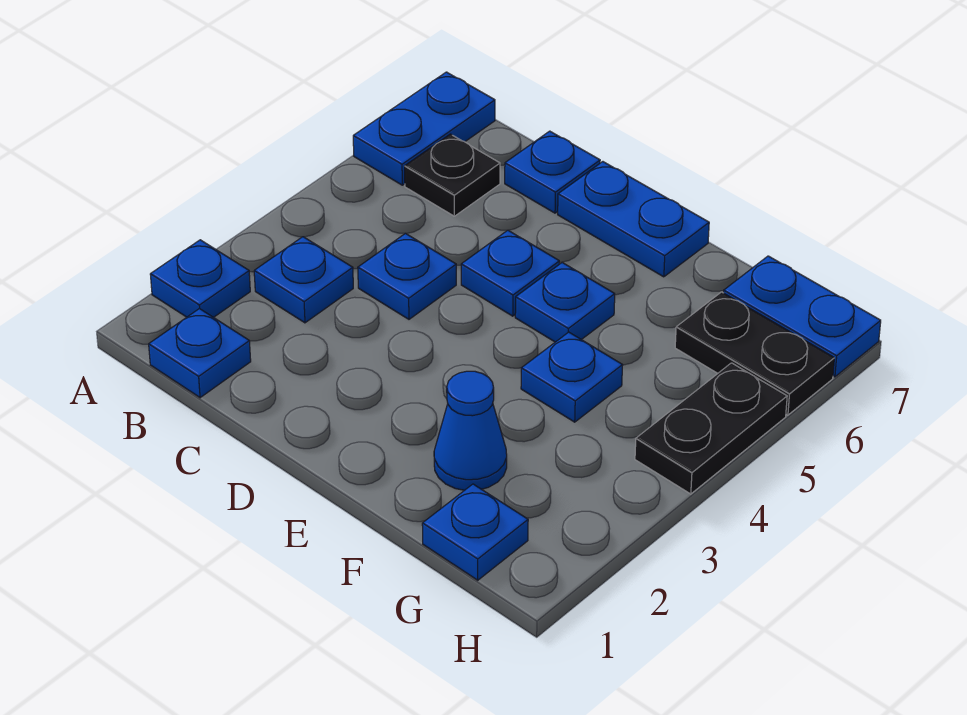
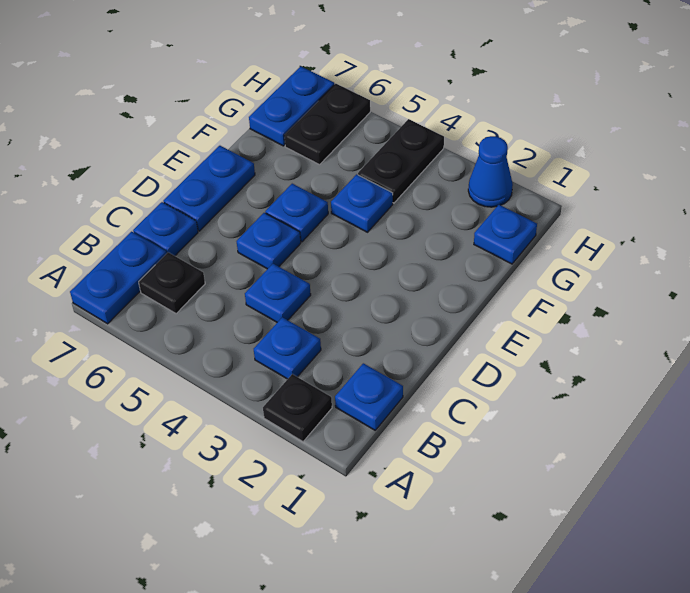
blue 1x1 plate [150,240,250,318] -> black 1x1 plate [263,374,332,442]
blue 1x2 plate [353,72,495,185] -> blue 1x2 plate turned to [70,232,167,324]
blue 1x1 cone [434,371,507,490] -> blue 1x1 cone moved to [468,136,513,207]
black 1x2 plate [635,363,787,494] -> black 1x2 plate turned to [358,119,444,203]

